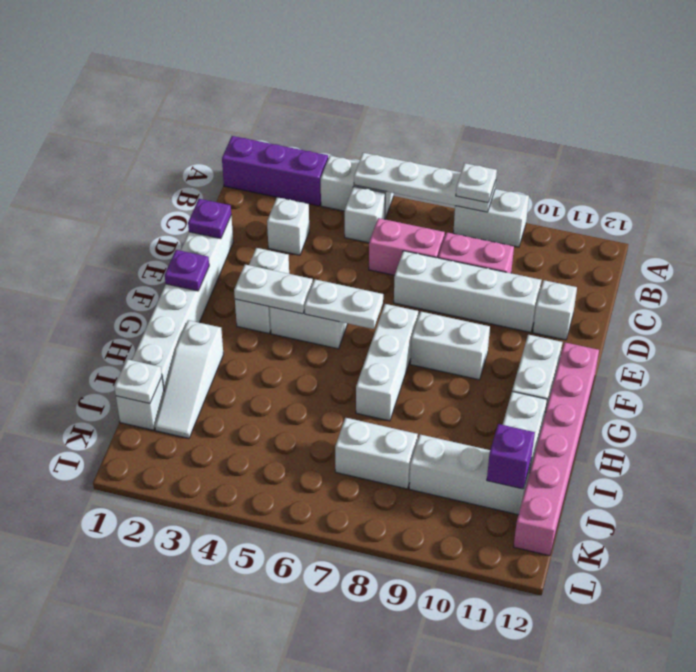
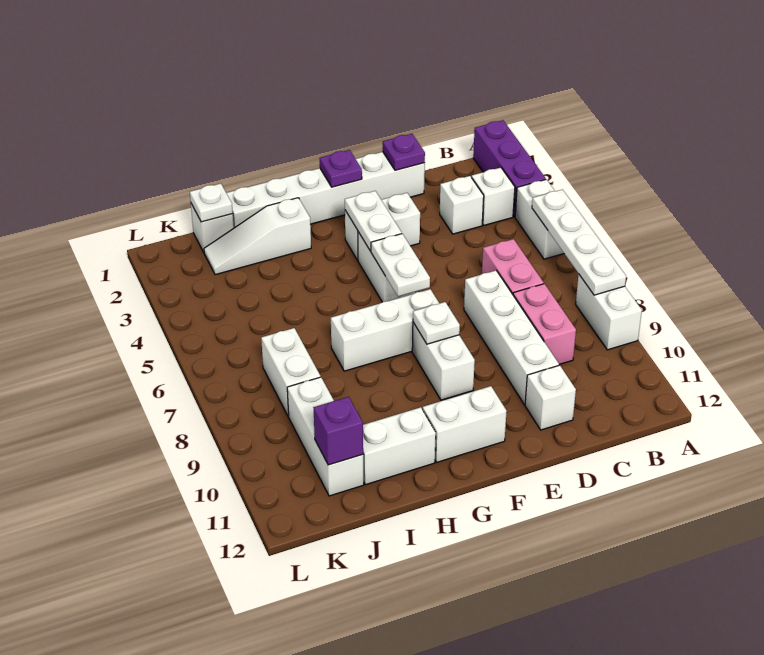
white 1x1 plate [456,163,497,203] -> white 1x1 plate moved to [413,302,460,344]
white 1x1 brick [345,187,385,243] -> white 1x1 brick moved to [472,168,515,225]
pink 1x6 brick [514,343,599,556] -> none

